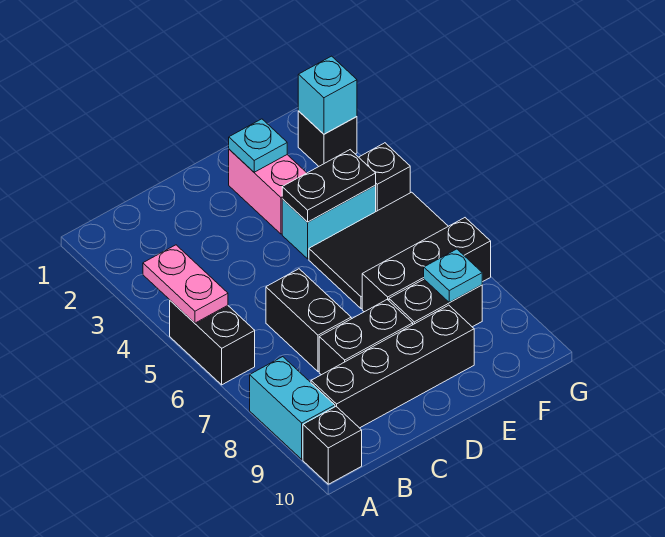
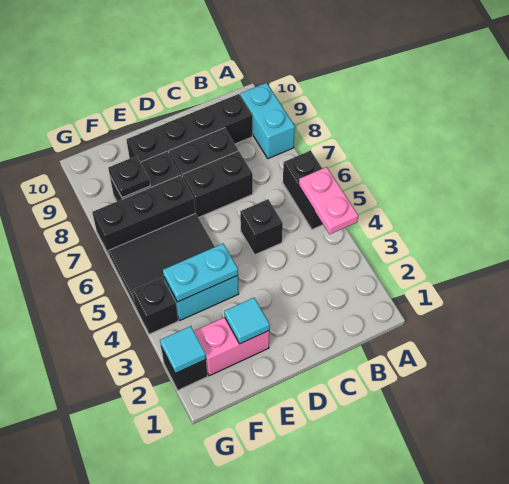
black 1x1 brick [303,407,362,484] -> black 1x1 brick moved to [240,199,283,255]
black 1x2 brick [266,269,351,372] -> black 1x2 brick turned to [182,151,253,218]
pink 1x2 brick [229,149,306,234] -> pink 1x2 brick turned to [194,317,269,376]
cyan 1x1 plate [229,119,287,172] -> cyan 1x1 tile [224,298,270,344]
black 1x2 plate [282,150,376,222] -> cyan 1x2 plate [163,244,238,302]
cyan 1x1 plate [424,249,482,303] -> black 1x1 plate [108,156,150,198]
cyan 1x1 brick [298,56,357,134] -> cyan 1x1 tile [160,326,206,374]

